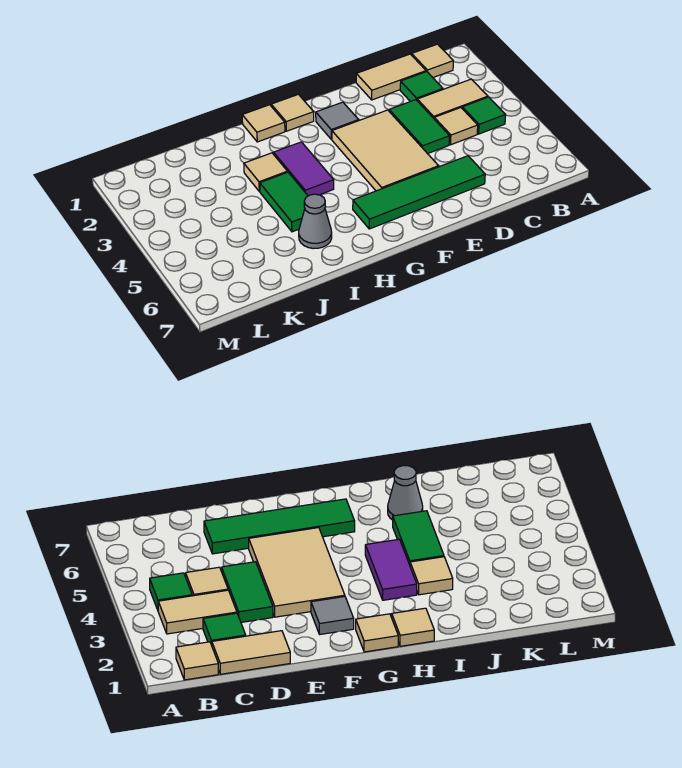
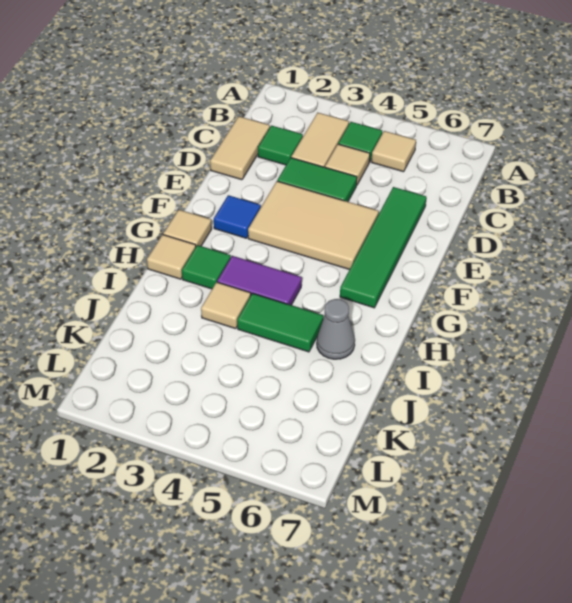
tan 1x1 tile [412,44,453,77] -> tan 1x1 tile moved to [372,131,416,172]
grey 1x1 tile [316,102,359,139] -> blue 1x1 tile [214,195,261,238]
none -> green 1x1 tile [182,245,231,289]

